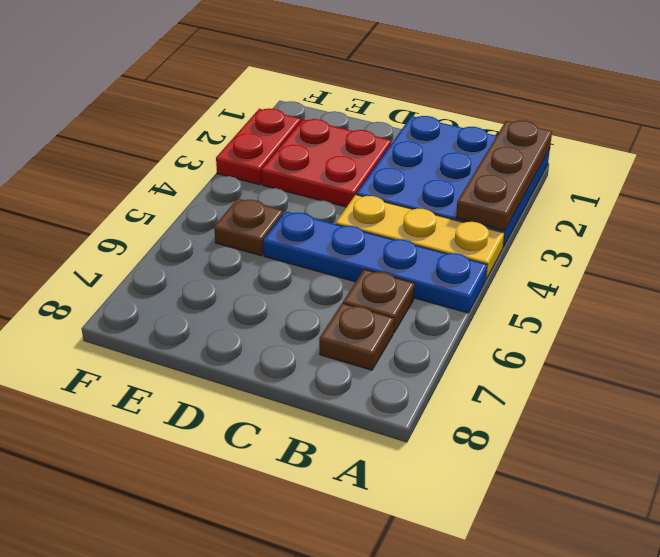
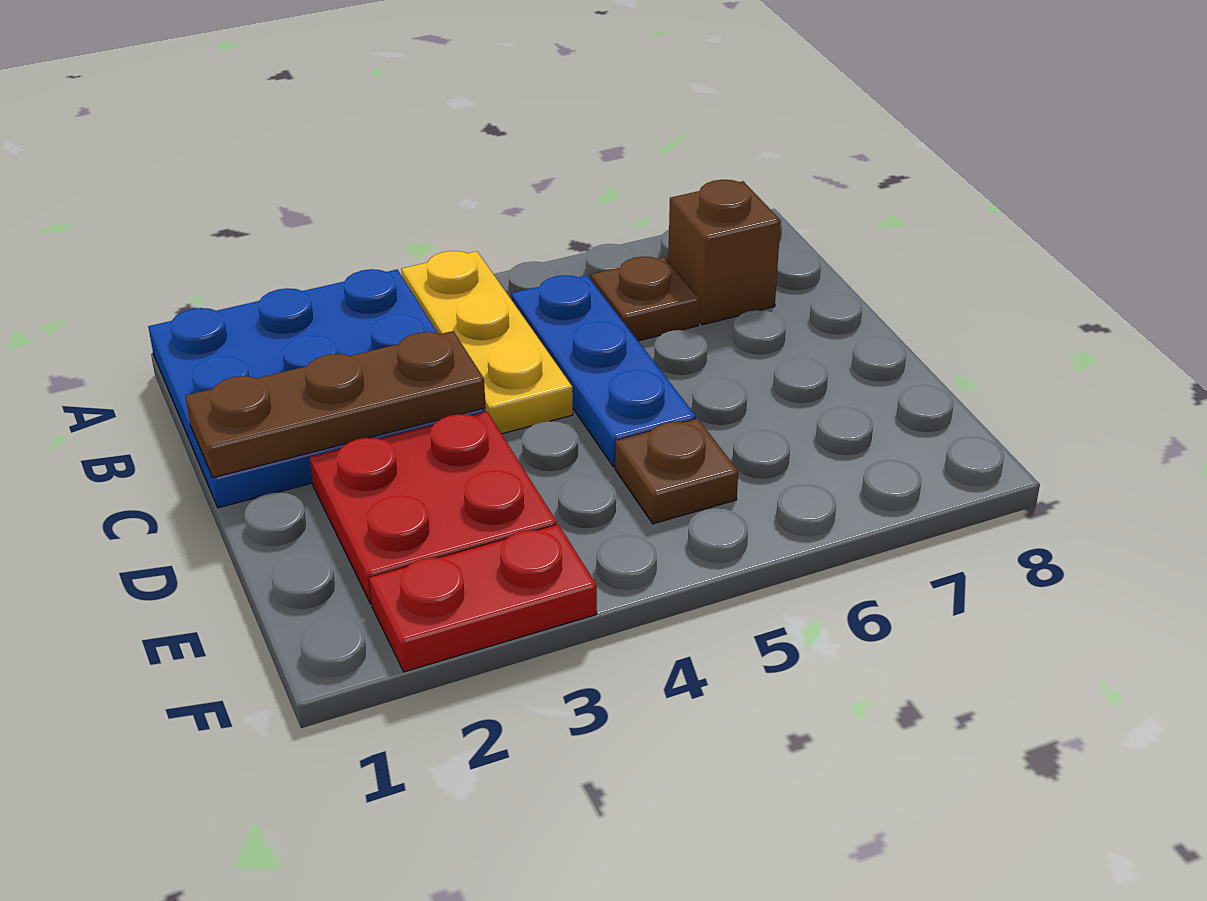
brown 1x3 plate [456,121,552,230] -> brown 1x3 plate moved to [185,331,486,478]
blue 1x4 plate [263,211,487,313] -> blue 1x3 plate [511,275,696,467]
brown 1x1 plate [319,303,394,370] -> brown 1x1 brick [668,180,781,325]

